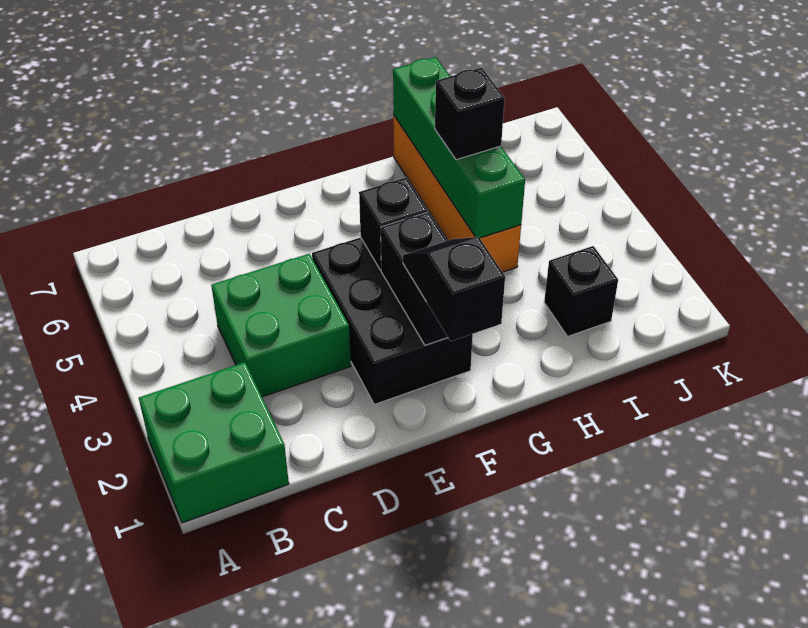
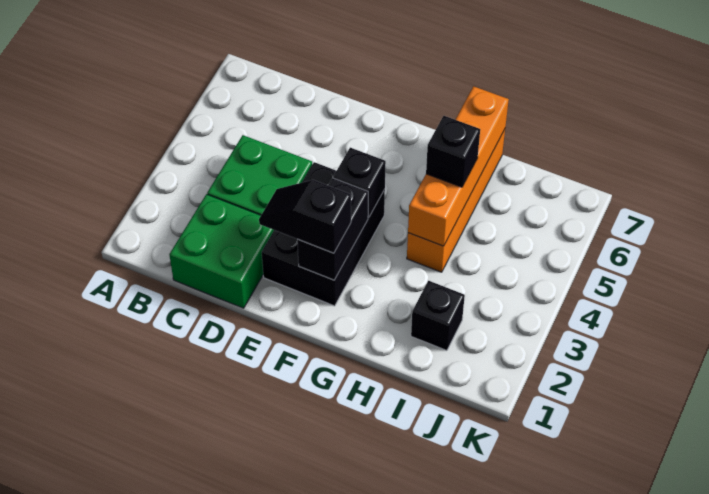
green 2x2 brick [139,362,289,523] -> green 2x2 brick moved to [169,194,274,308]
black 1x2 slope [403,237,505,341] -> black 1x2 slope turned to [259,180,351,253]
green 1x4 brick [393,57,525,238] -> orange 1x4 brick [408,86,509,246]

